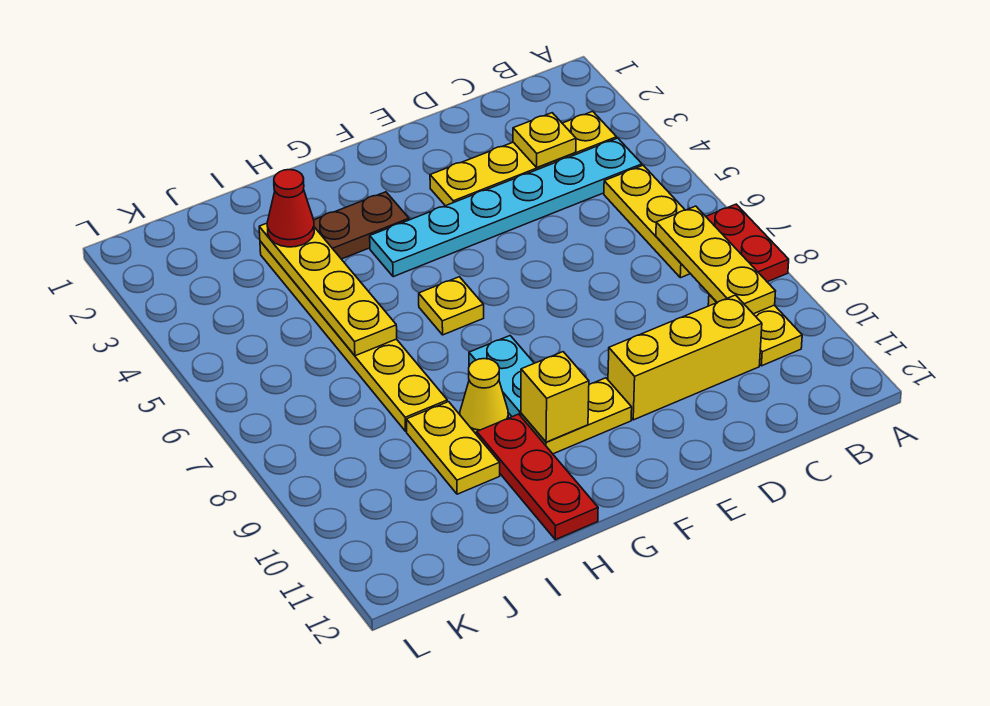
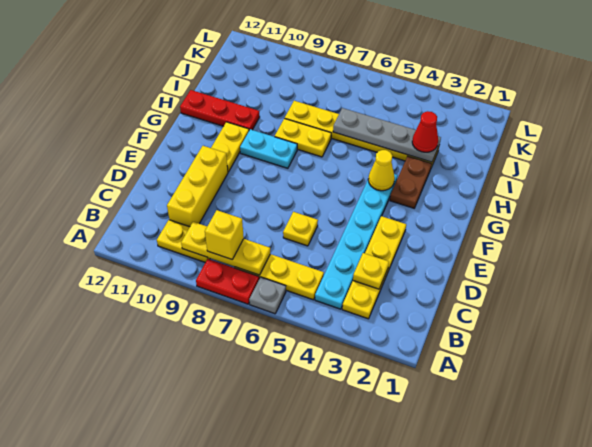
none -> grey 1x1 plate [249,277,286,314]
yellow 1x1 plate [419,277,484,335] -> yellow 1x1 plate moved to [283,212,318,246]
yellow 1x1 brick [521,352,589,442] -> yellow 1x1 brick moved to [205,210,244,259]
yellow 1x1 cone [460,359,508,435] -> yellow 1x1 cone moved to [368,150,395,191]
yellow 1x4 plate [259,223,397,356] -> grey 1x4 plate [333,108,441,162]
yellow 1x2 plate [406,402,500,494] -> yellow 1x2 plate moved to [275,118,331,157]

